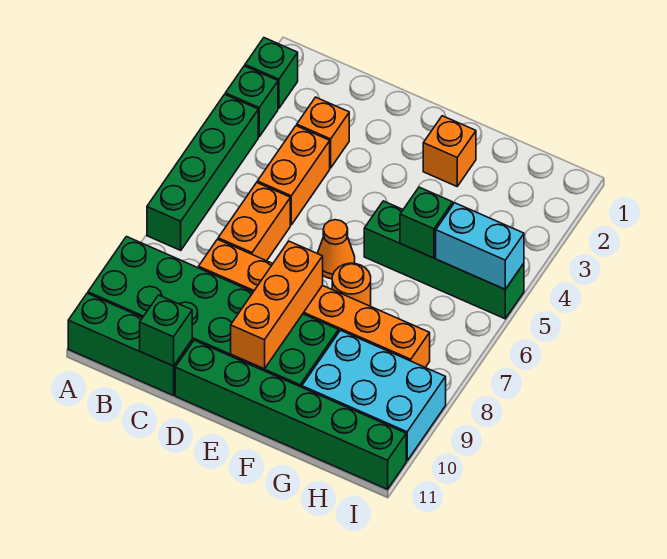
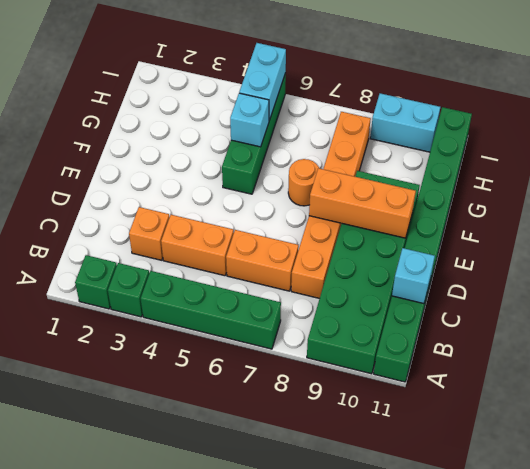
green 1x1 brick [140,295,192,366] -> cyan 1x1 brick [392,248,435,304]
orange 1x1 cone [317,220,355,279] -> none
orange 1x1 brick [423,116,476,186] -> none
green 1x1 brick [400,187,453,258] -> cyan 1x1 brick [230,93,269,147]
cyan 2x3 brick [302,330,446,461] -> cyan 1x2 brick [370,93,440,152]

